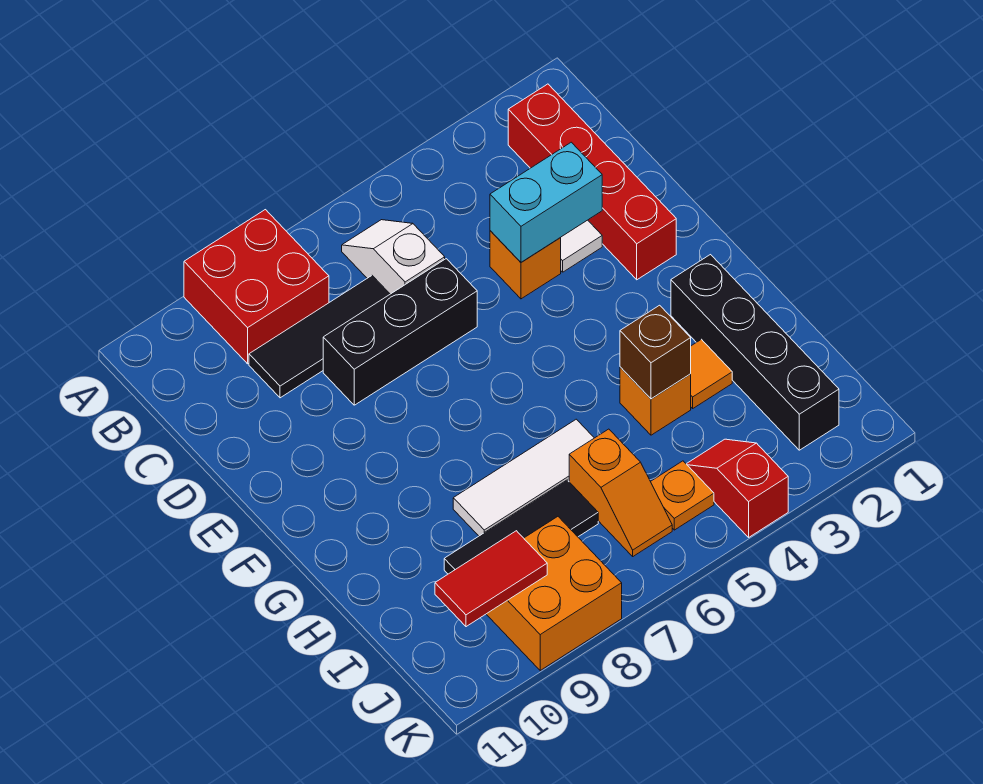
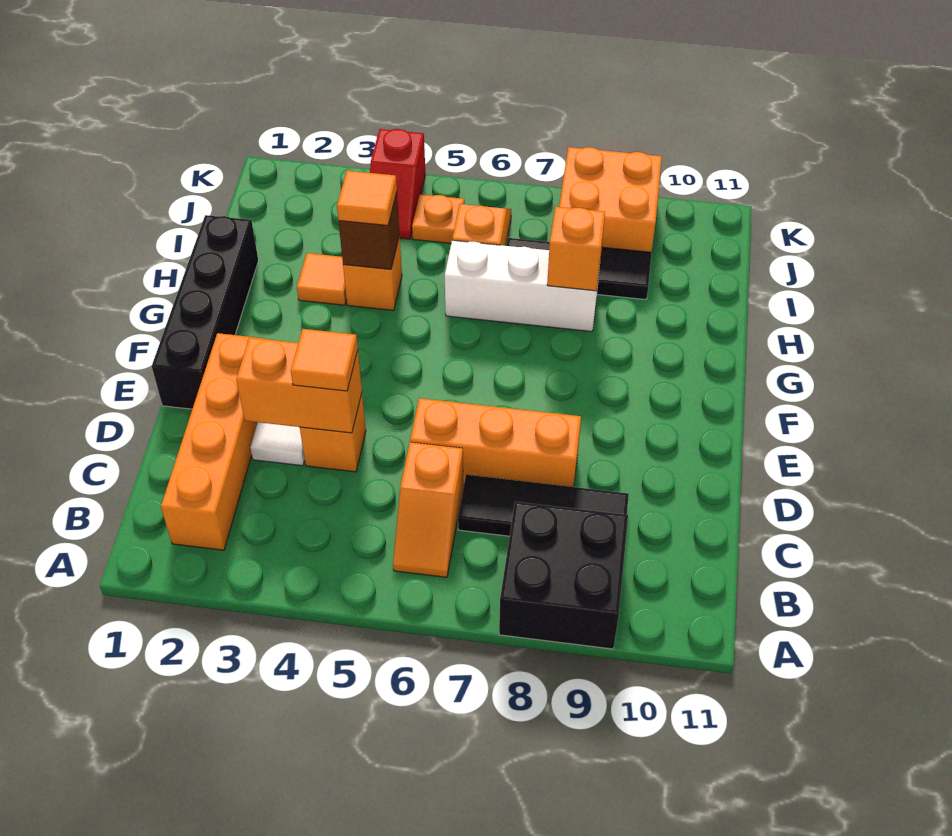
red 2x2 brick [184,210,329,364] -> black 2x2 brick [499,502,628,649]
red 1x4 brick [508,84,676,280] -> orange 1x4 brick [161,333,266,550]
white 1x2 slope [342,220,445,294] -> orange 1x2 slope [393,442,463,577]
cyan 1x2 brick [490,142,602,262] -> orange 1x2 brick [236,338,362,433]
none -> orange 1x1 tile [291,329,358,391]
black 1x3 brick [323,259,477,405] -> orange 1x3 brick [410,398,581,487]
black 1x4 brick [671,255,839,450] -> black 1x4 brick moved to [152,215,258,409]
none -> orange 1x1 tile [337,171,397,226]
white 1x3 tile [453,419,594,536] -> white 1x3 brick [445,240,600,332]
none -> orange 1x1 brick [547,207,605,291]
red 1x2 tile [435,531,547,627] -> none

